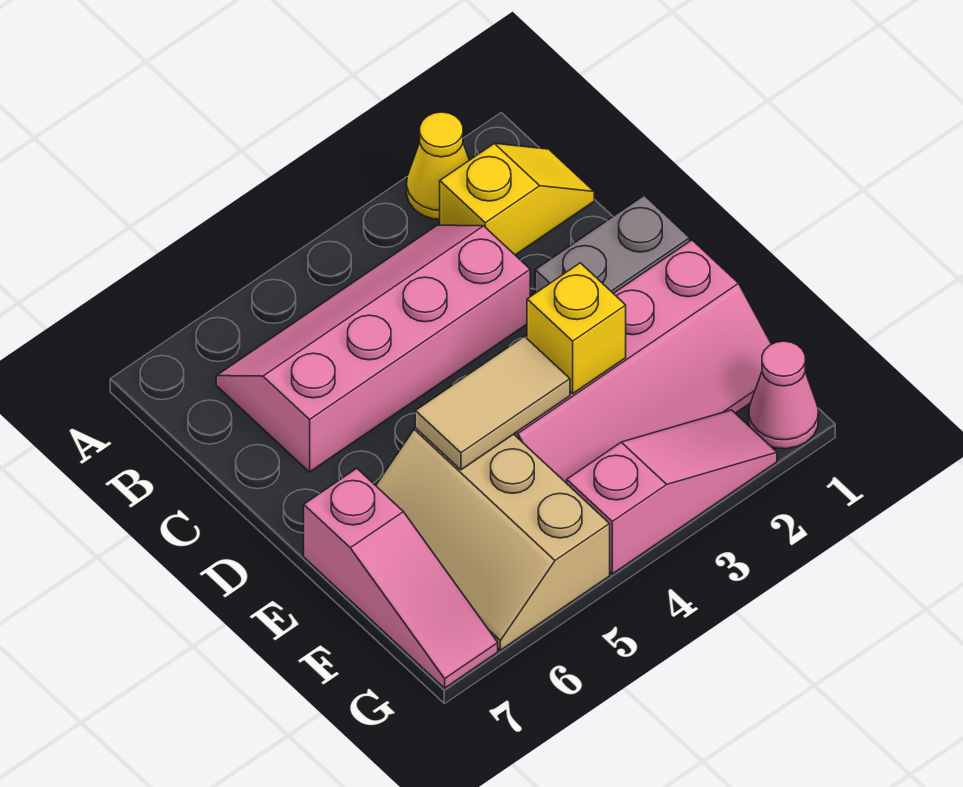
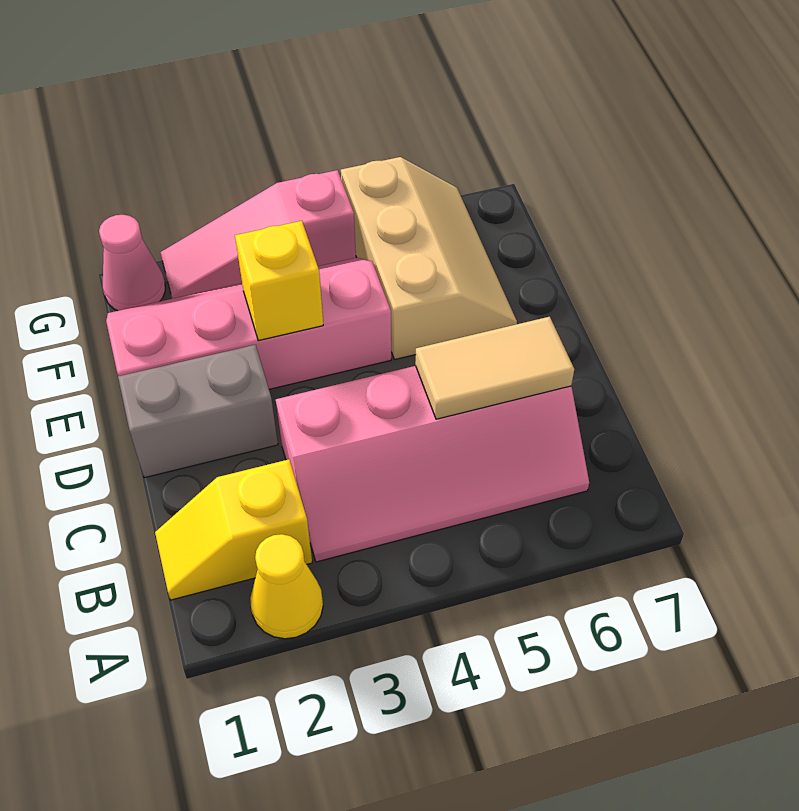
tan 1x2 tile [415,336,570,470] -> tan 1x2 tile moved to [415,317,574,419]
pink 1x3 slope [304,468,498,688] -> none

